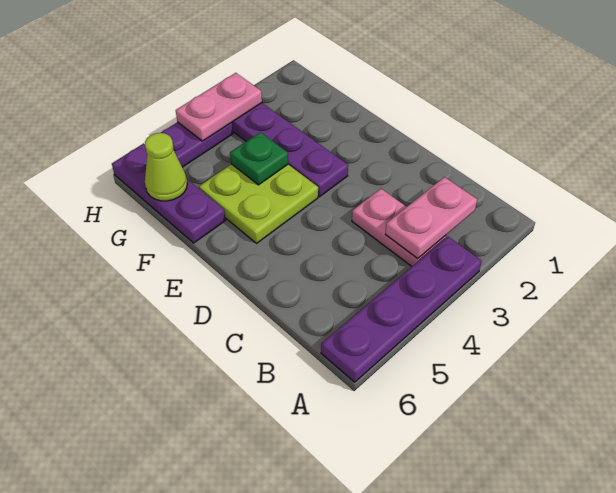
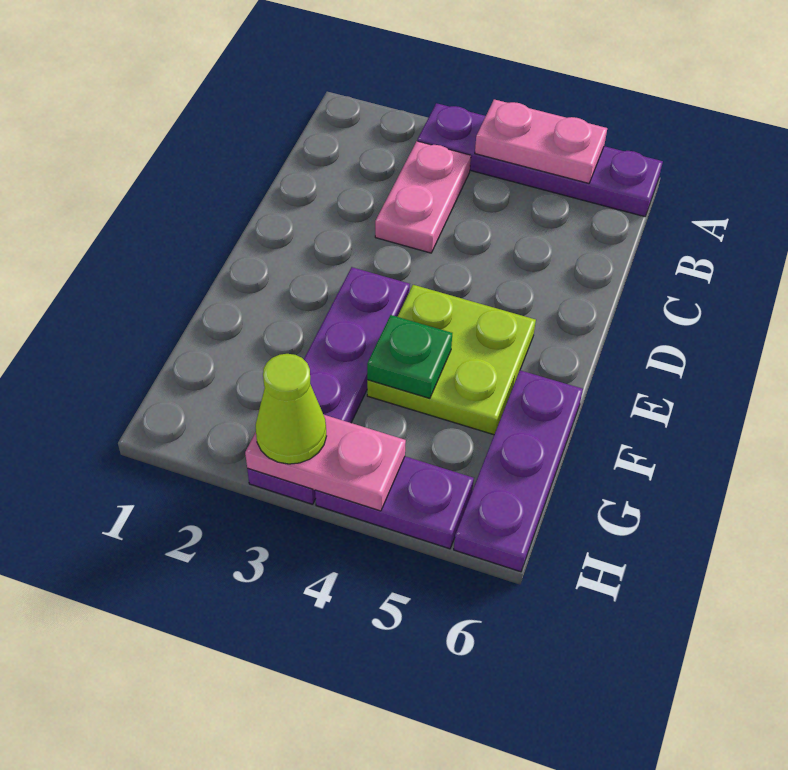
pink 1x2 plate [385,177,477,259] -> pink 1x2 plate moved to [475,99,607,183]
lime 1x1 cone [145,133,187,201] -> lime 1x1 cone moved to [256,354,326,464]

